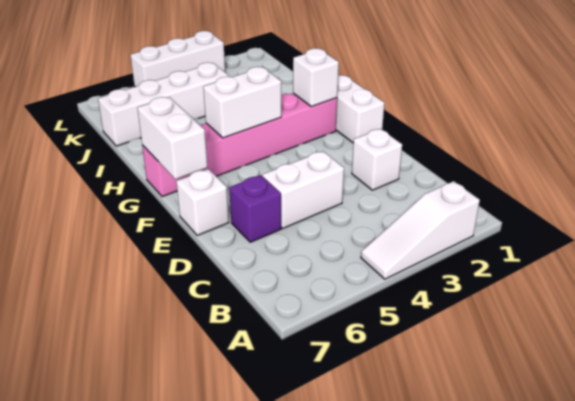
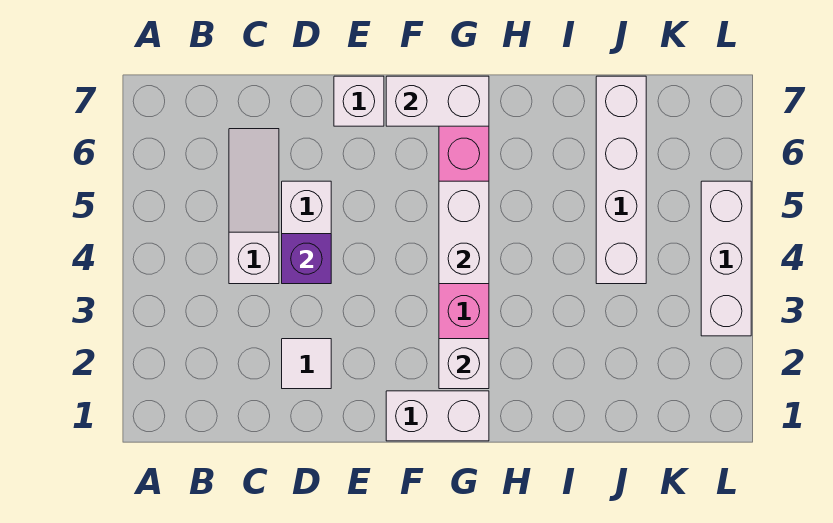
white 1x3 slope [361,181,480,279] -> white 1x3 slope moved to [229,129,279,284]
white 1x1 brick [352,129,402,190] -> white 1x1 tile [282,339,331,389]
purple 1x1 brick [229,175,281,242] -> purple 1x1 brick moved to [282,234,331,284]

